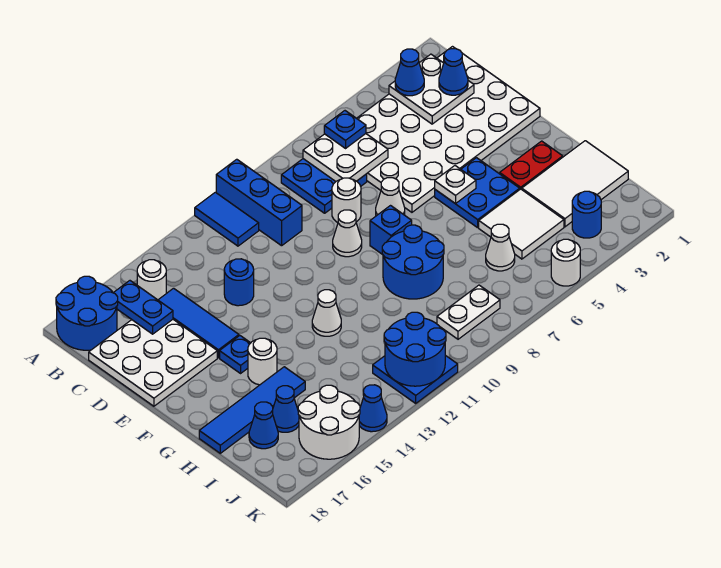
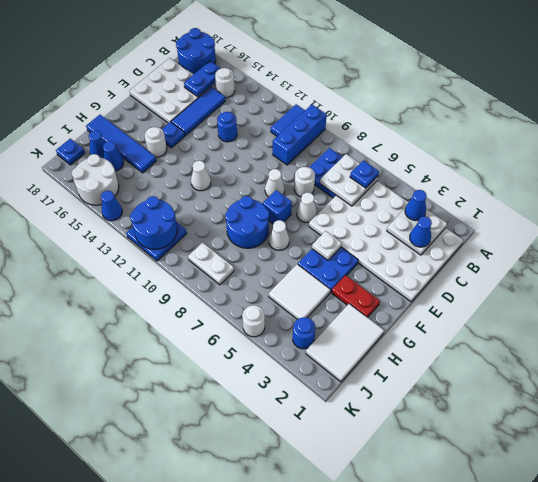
white 2x3 tile [522,141,628,227] -> white 2x3 tile turned to [306,304,384,382]
white 1x1 cone [486,224,515,271] -> white 1x1 cone moved to [269,220,289,250]
none -> blue 1x1 plate [56,139,85,165]

